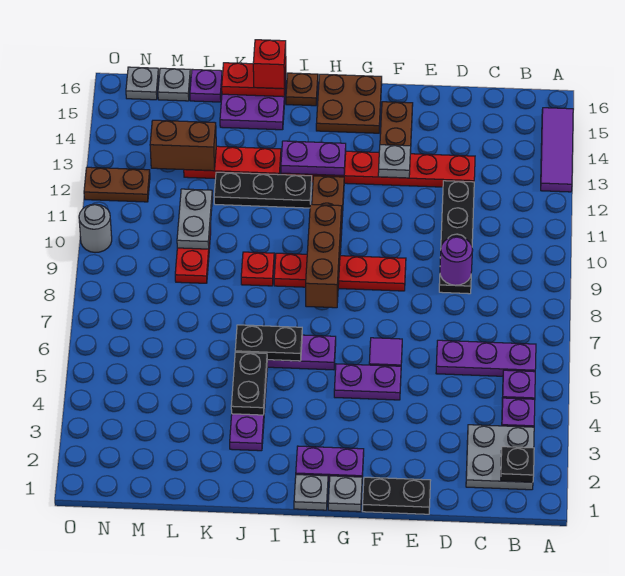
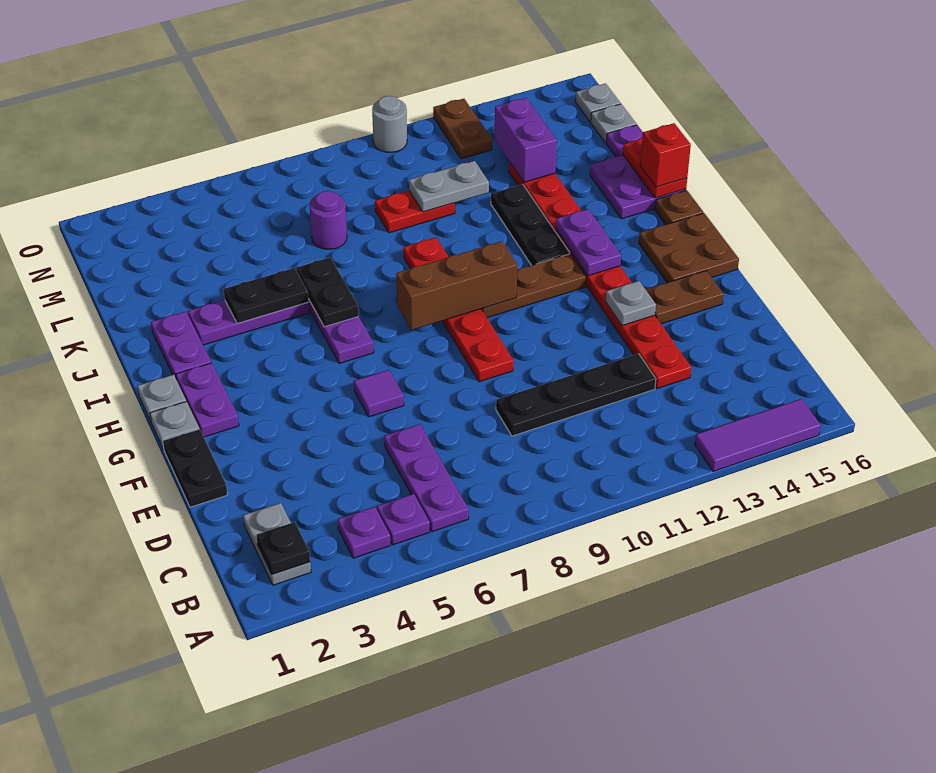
grey 2x2 plate [466,425,534,490] -> grey 1x2 plate [243,503,311,585]
purple 1x1 round brick [440,237,473,285] -> purple 1x1 round brick moved to [310,191,347,249]
purple 1x2 plate [334,364,401,400] -> purple 1x2 plate moved to [151,312,211,378]
brown 1x2 brick [150,120,216,171] -> purple 1x2 brick [495,98,557,182]

